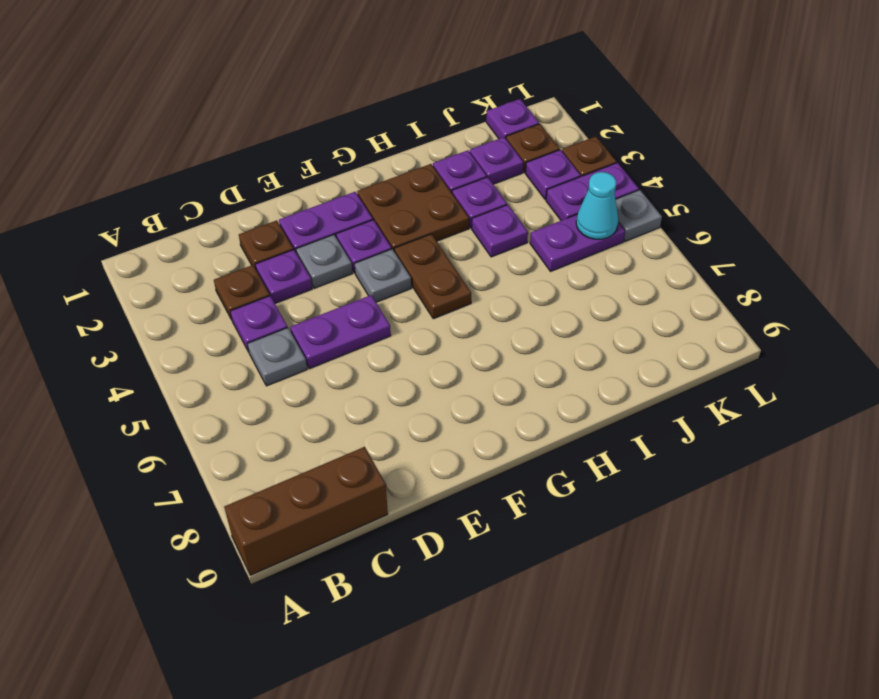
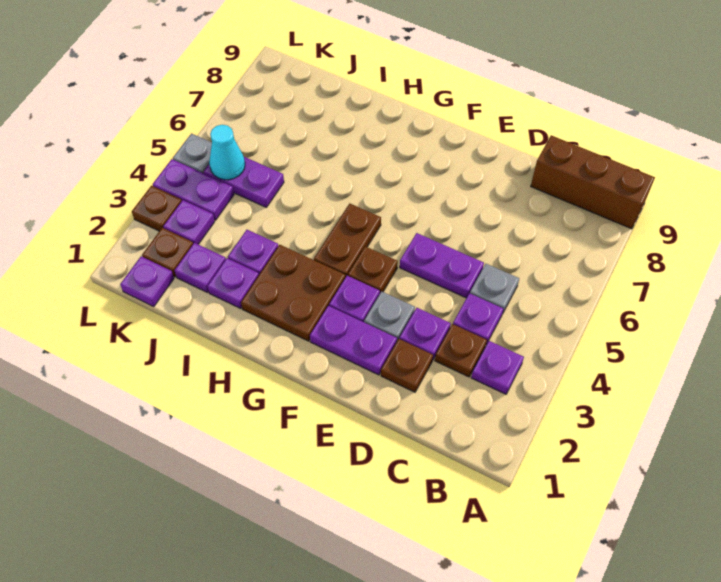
grey 1x1 plate [355,249,411,302] -> brown 1x1 plate [348,246,398,293]
purple 1x1 plate [472,205,528,257] -> purple 1x1 plate moved to [471,341,524,394]

